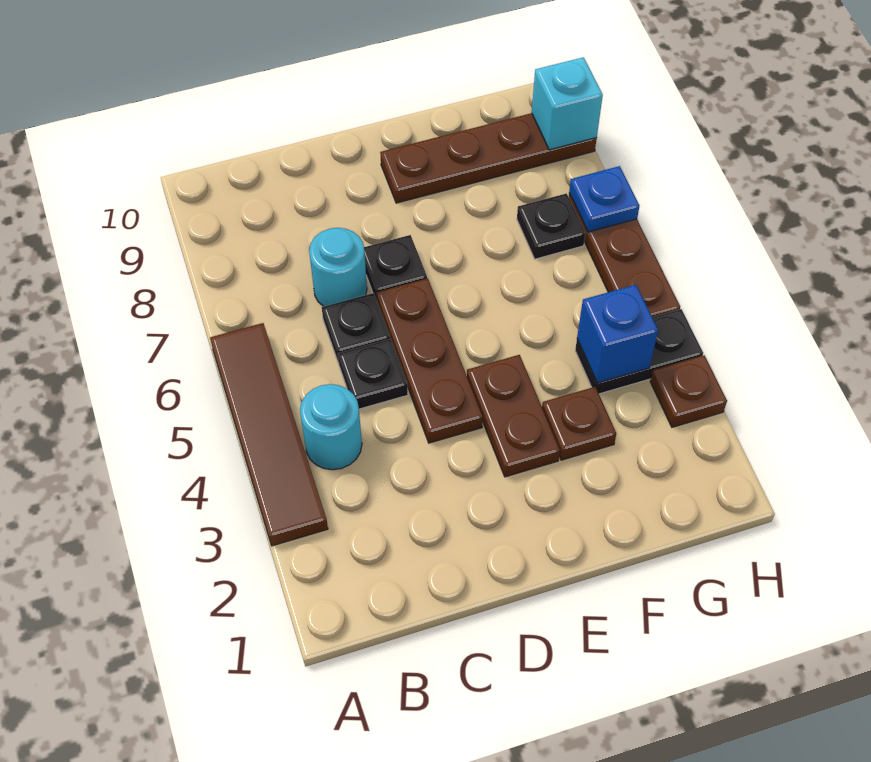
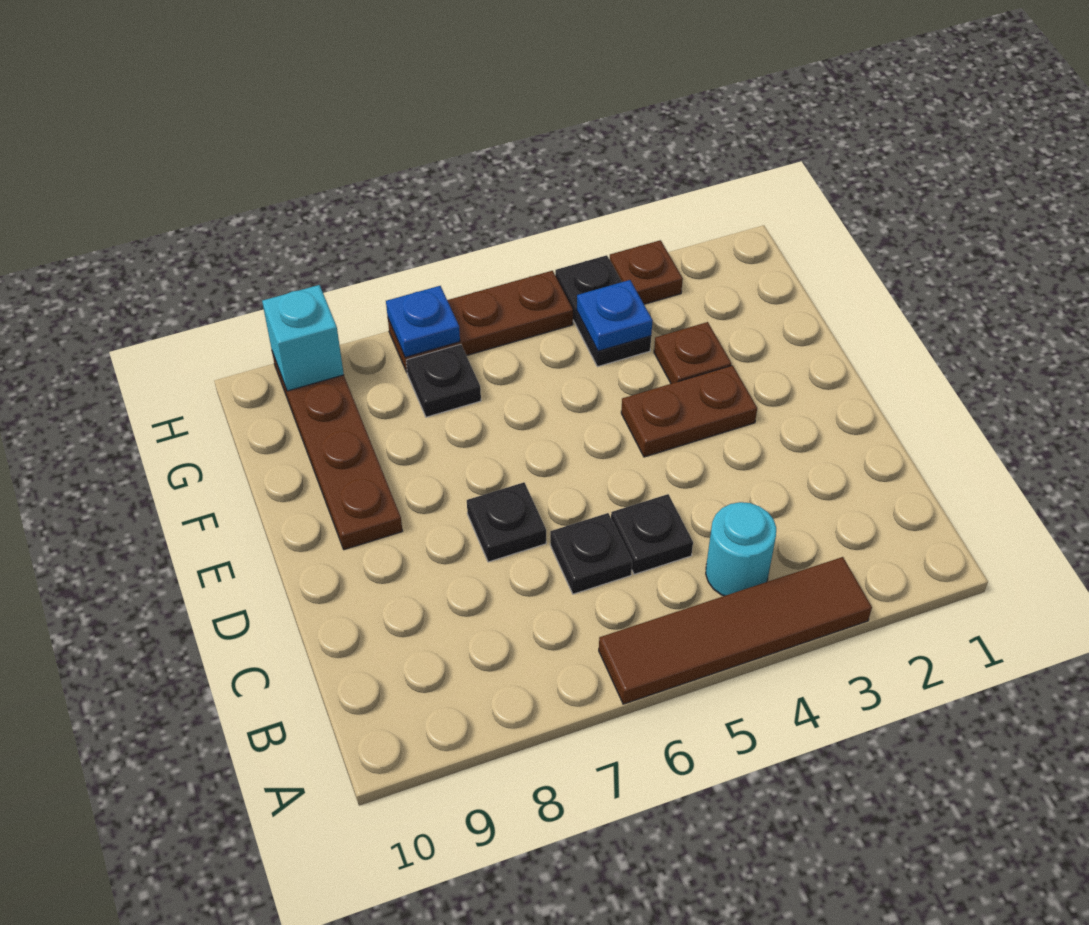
cyan 1x1 round brick [309,228,367,306] -> none
brown 1x3 plate [376,278,483,443] -> none
blue 1x1 brick [577,285,658,383] -> blue 1x1 plate [577,280,653,351]

